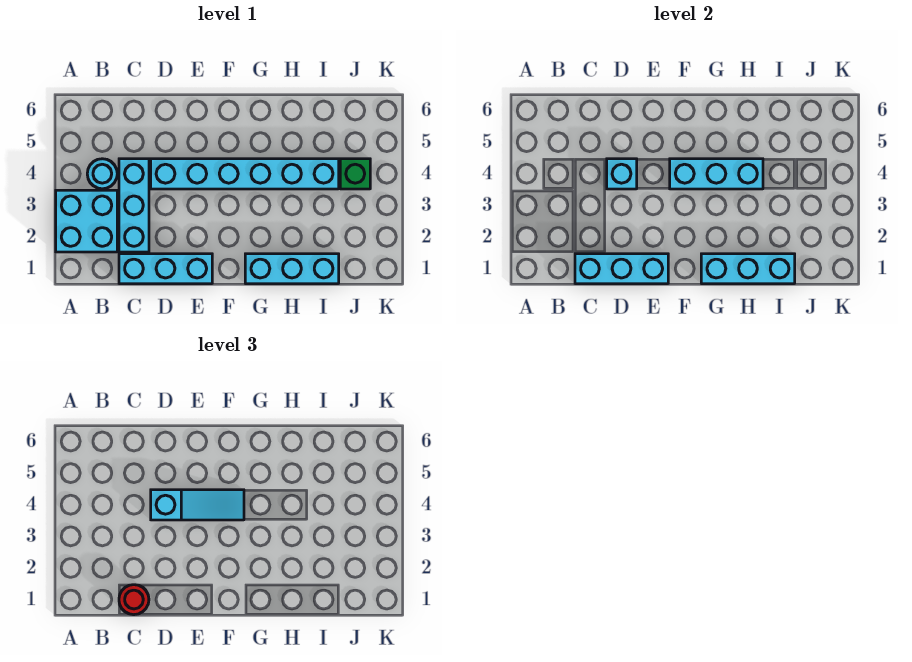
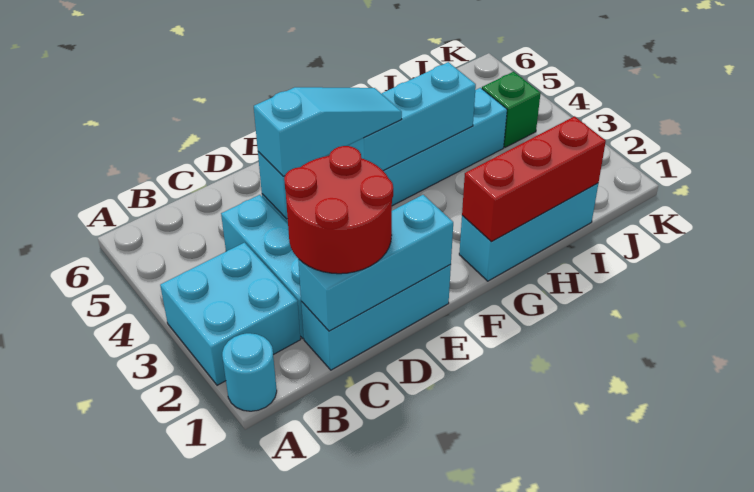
cyan 1x1 round brick [87,159,117,189] -> cyan 1x1 round brick moved to [222,333,277,411]
red 1x1 round brick [119,585,149,615] -> red 2x2 round brick [284,146,393,274]
cyan 1x3 brick [701,254,795,284] -> red 1x3 brick [462,117,606,242]

